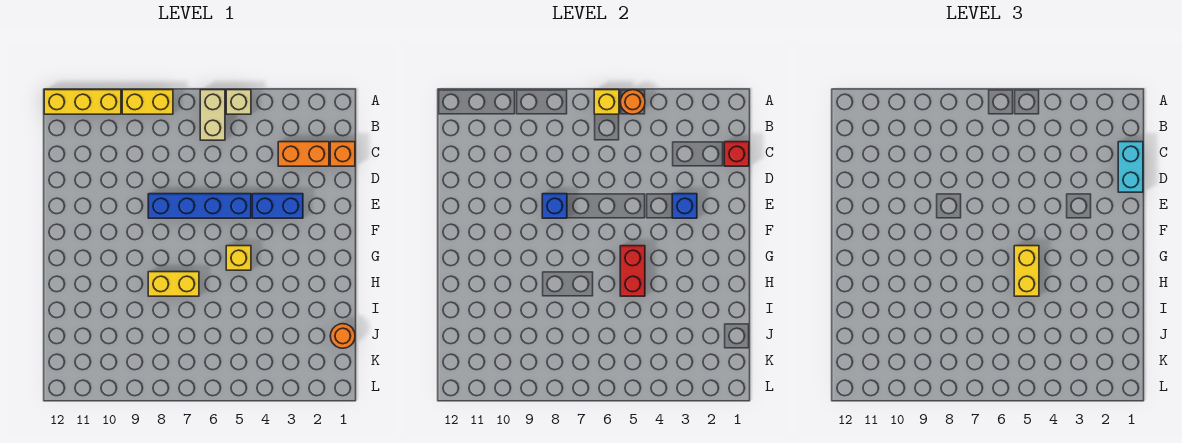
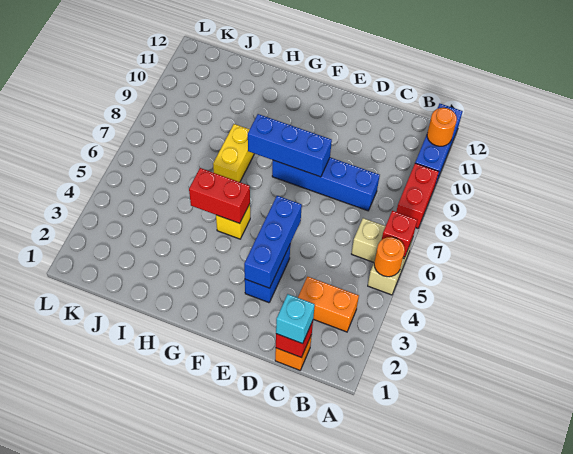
yellow 1x1 brick [594,90,619,114] -> red 1x1 brick [382,211,417,257]
yellow 1x2 brick [122,90,173,114] -> red 1x2 brick [396,163,439,228]
yellow 1x3 brick [44,90,121,114] -> blue 1x3 brick [415,104,463,183]
cyan 1x2 brick [1118,142,1143,192] -> cyan 1x1 brick [276,294,315,344]
orange 1x2 brick [278,142,329,166] -> orange 1x2 brick turned to [298,277,359,332]
blue 1x1 brick [672,194,697,218] -> blue 1x3 brick [244,196,302,288]
blue 1x4 brick [148,194,251,218] -> blue 1x4 brick turned to [272,158,380,211]
blue 1x1 brick [542,194,567,218] -> blue 1x3 brick [248,114,332,177]
yellow 1x2 brick [1014,246,1039,296] -> none
orange 1x1 round brick [330,324,355,348] -> orange 1x1 round brick moved to [427,108,457,146]

